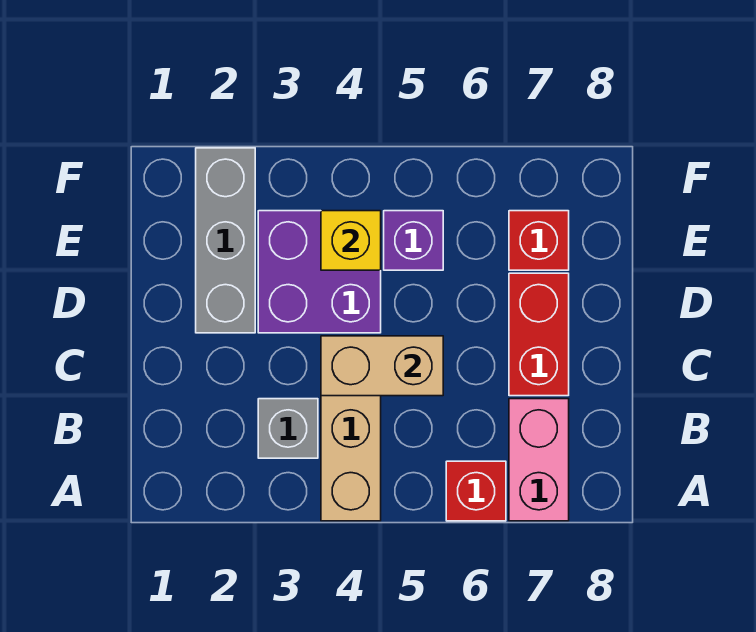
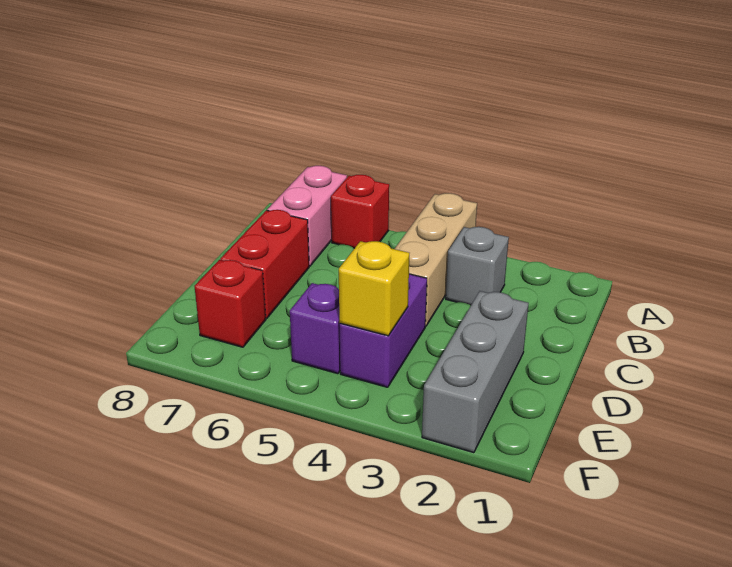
tan 1x2 brick [321,336,443,396] -> none
purple 2x2 brick [258,211,381,333] -> purple 1x2 brick [340,274,427,387]

